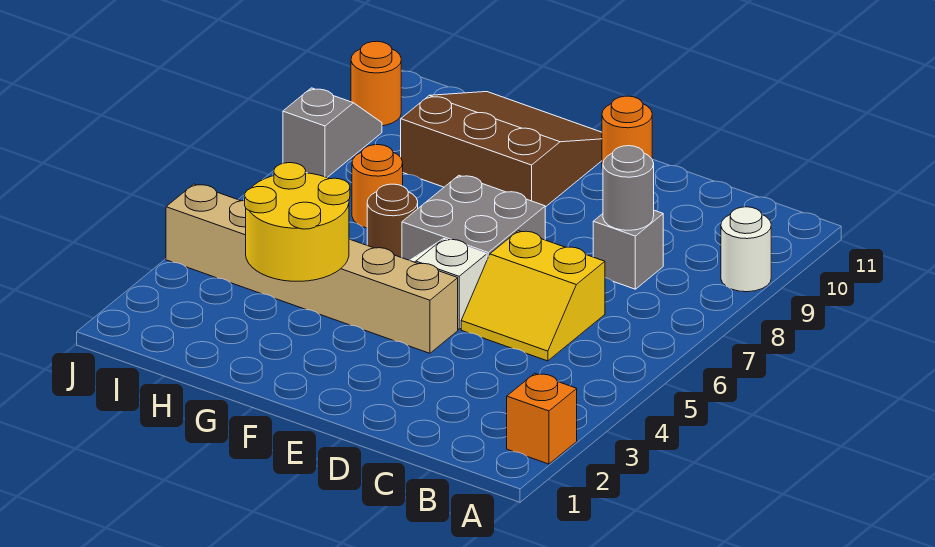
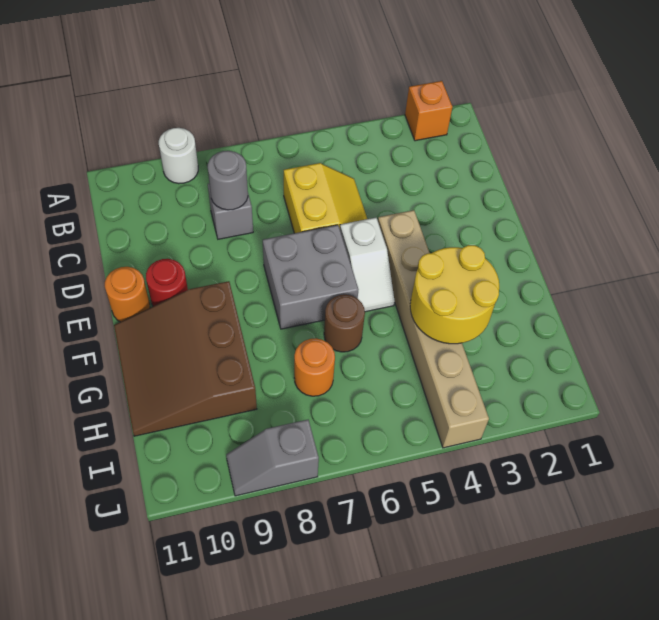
none -> red 1x1 round brick [146,259,188,306]
orange 1x1 round brick [351,41,401,126] -> none

